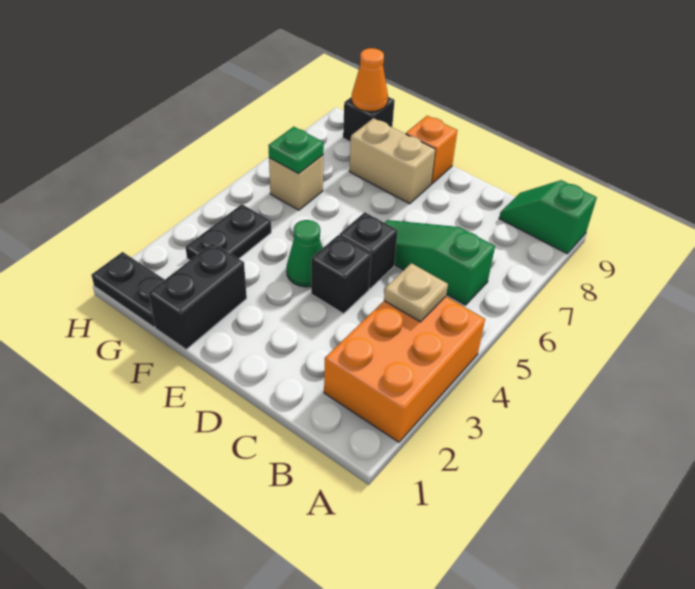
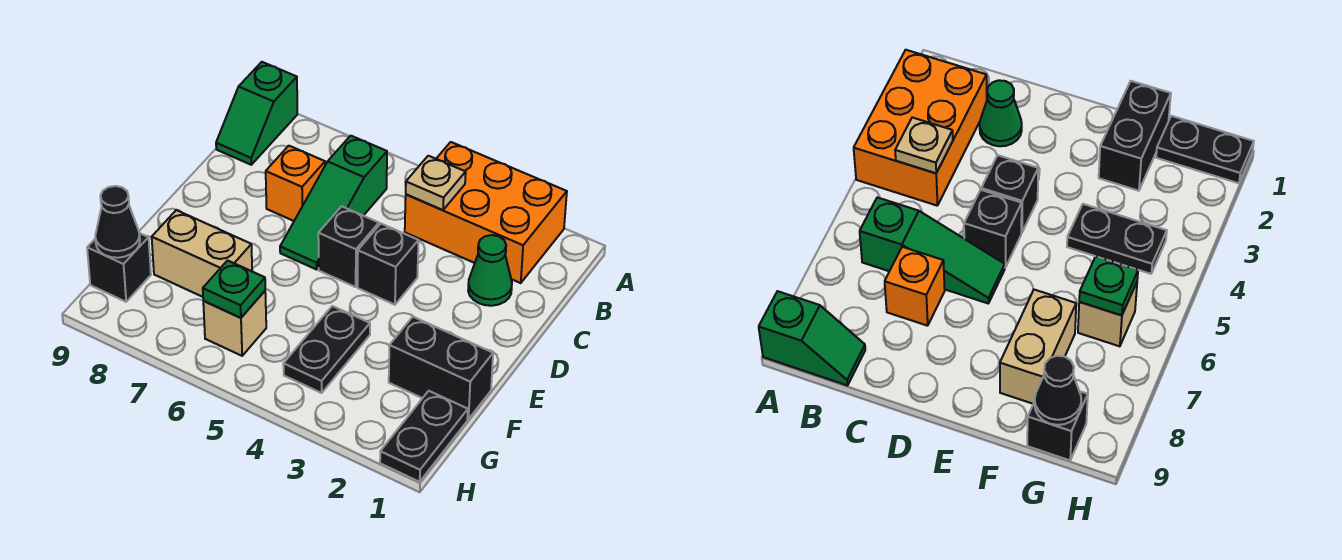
green 1x1 cone [287,220,322,287] -> green 1x1 cone moved to [468,235,512,306]
tan 1x2 brick [349,118,436,204] -> tan 1x2 brick turned to [152,210,252,297]
orange 1x1 brick [406,116,458,184] -> orange 1x1 brick moved to [266,146,325,221]
black 1x2 plate [185,204,271,260] -> black 1x2 plate turned to [283,306,370,393]
orange 1x1 cone [352,48,388,112] -> black 1x1 cone [95,186,140,258]

